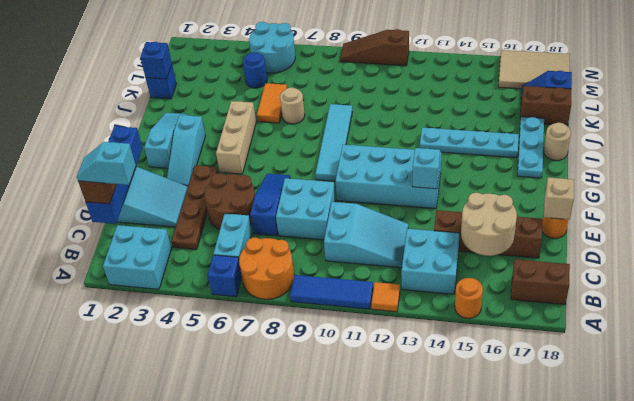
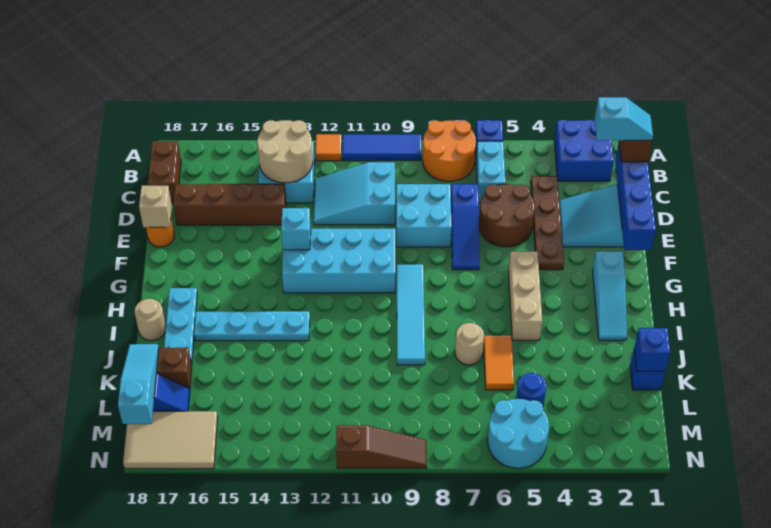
cyan 2x2 brick [103,225,172,289] -> blue 2x2 brick [554,120,614,181]
orange 1x1 round brick [455,278,483,318] -> none
brown 1x2 brick [511,259,570,304] -> brown 1x2 brick turned to [148,141,181,203]
tan 2x2 round brick [461,193,517,256] -> tan 2x2 round brick moved to [257,120,313,183]
cyan 1x3 slope [167,115,205,186] -> cyan 1x3 slope moved to [118,344,159,424]

